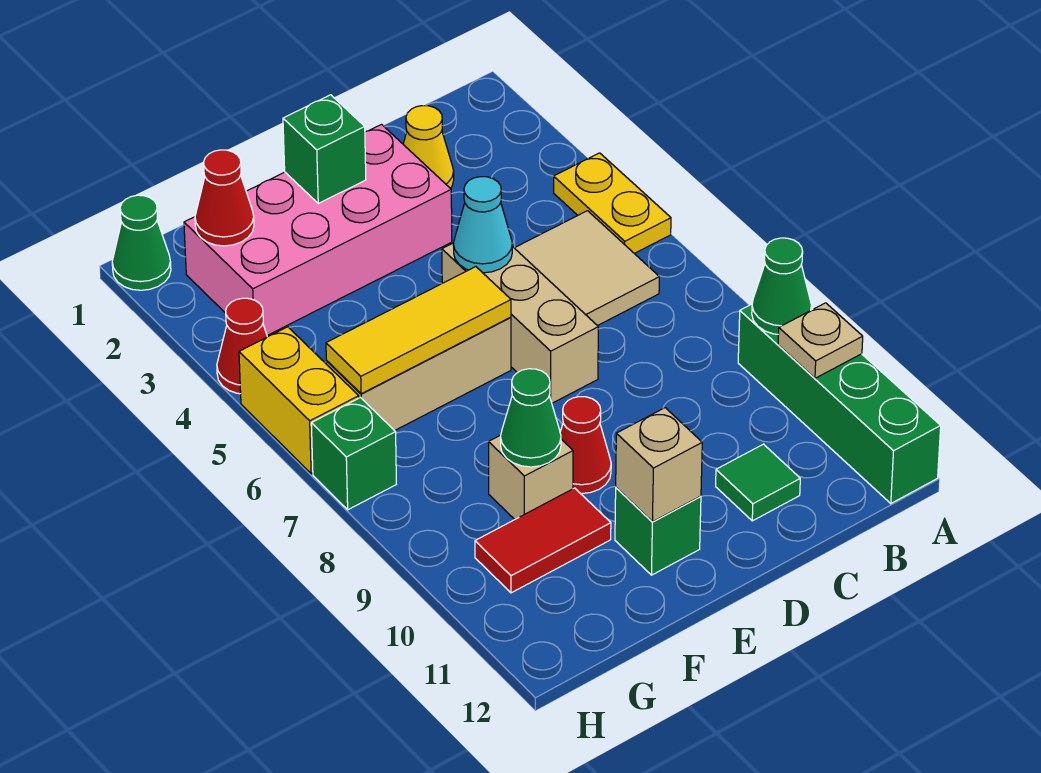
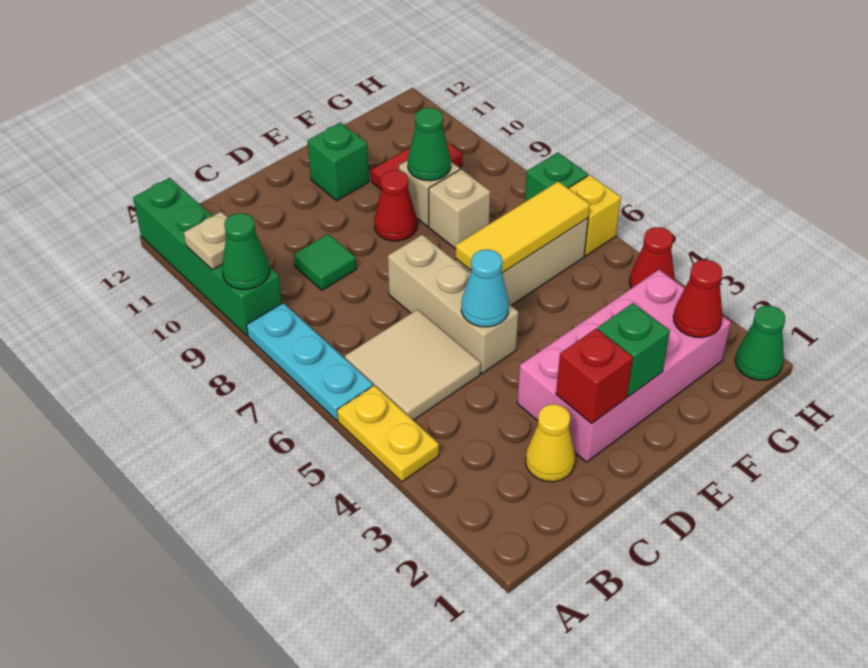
none -> cyan 1x3 plate [246,303,373,420]
green 1x1 tile [716,444,800,521] -> green 1x1 tile moved to [294,234,356,290]
none -> red 1x1 brick [556,328,633,424]
tan 1x1 brick [616,408,702,522] -> tan 1x1 brick moved to [429,169,490,249]
yellow 1x2 brick [239,327,359,474] -> yellow 1x1 brick [568,175,621,256]

